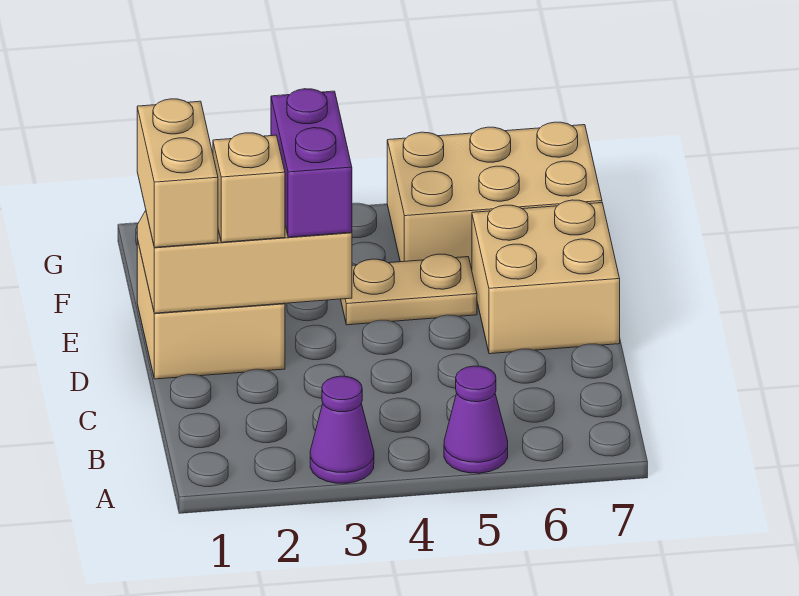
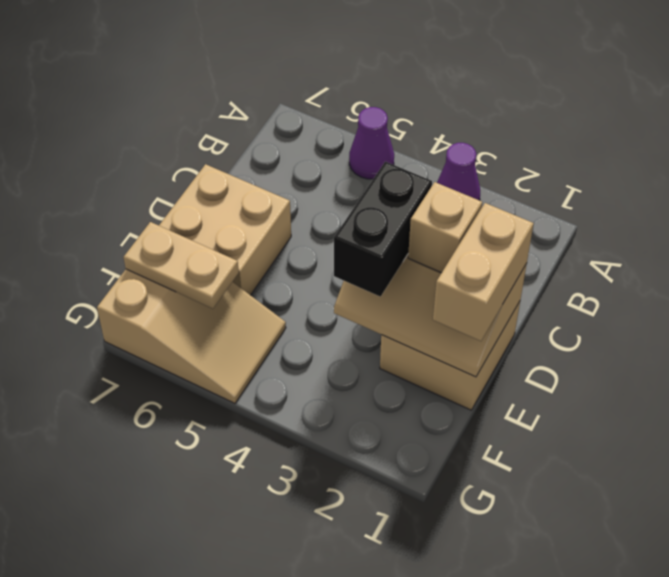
purple 1x2 brick [271,89,352,237] -> black 1x2 brick [334,162,432,297]
tan 1x2 plate [341,254,477,325] -> tan 1x2 plate moved to [124,222,239,309]
tan 2x3 brick [387,122,602,269] -> tan 2x3 slope [97,269,286,403]

